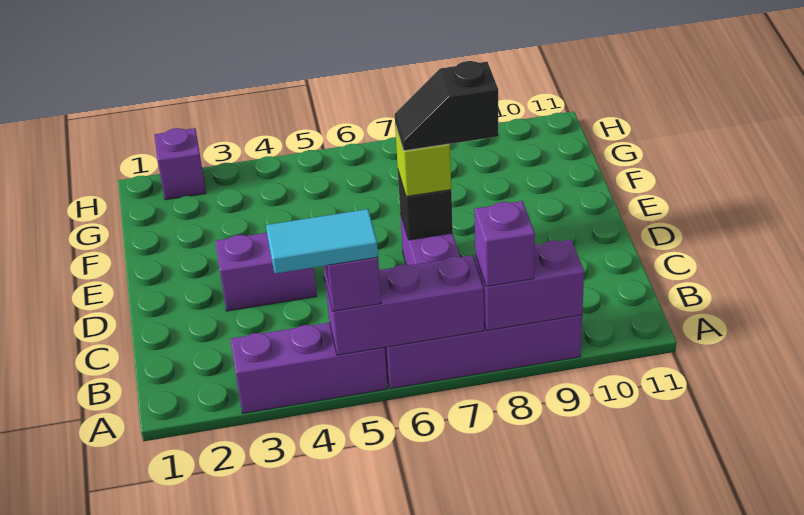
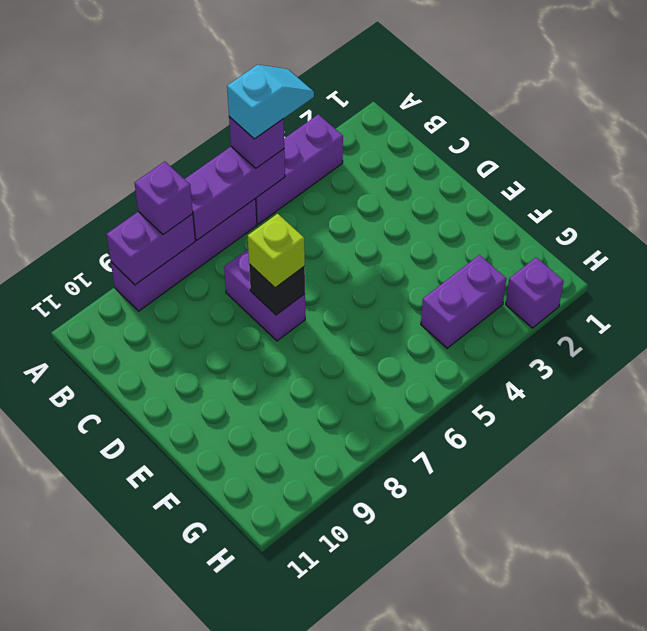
cyan 1x2 tile [266,209,378,274] -> cyan 1x2 slope [227,65,314,139]
purple 1x2 brick [215,233,317,311] -> purple 1x2 brick moved to [421,255,506,348]
black 1x2 slope [395,61,499,151] -> none

